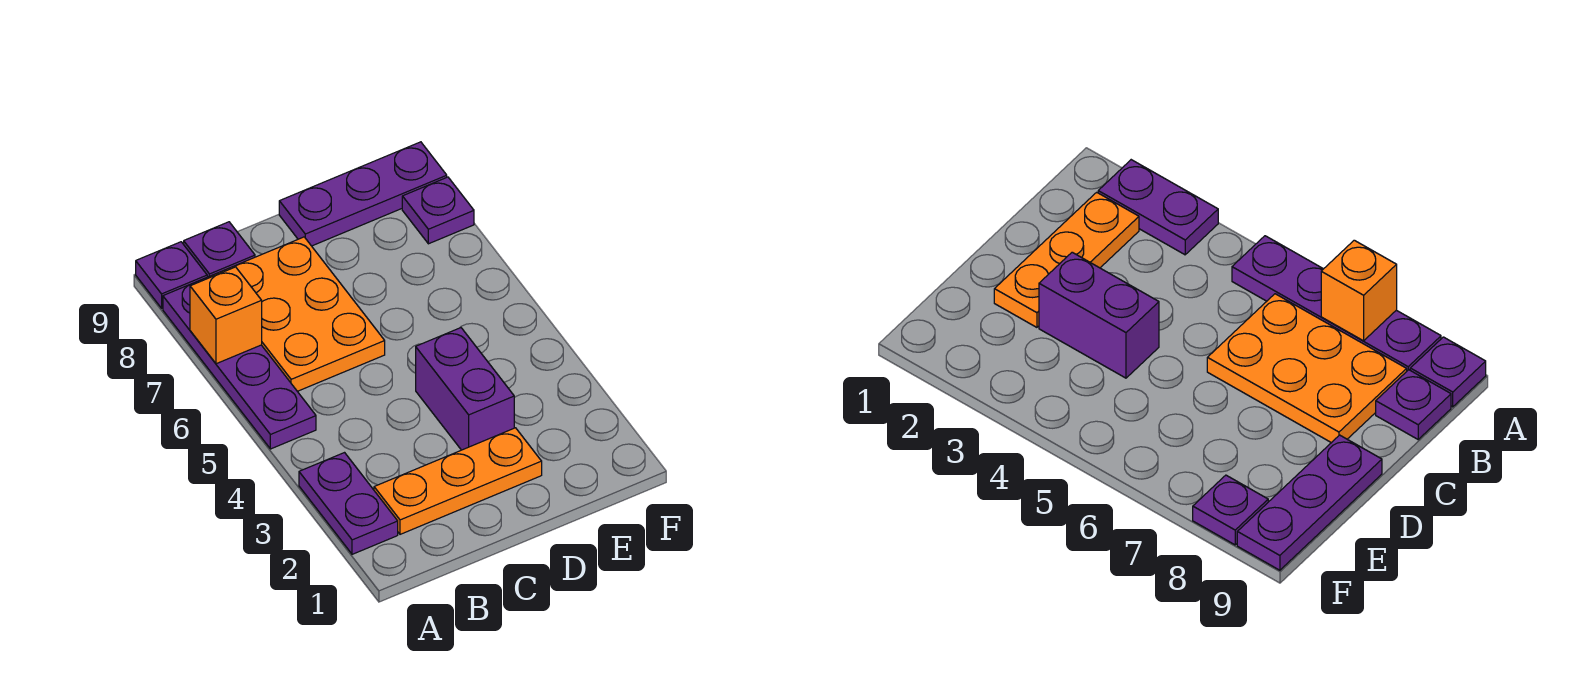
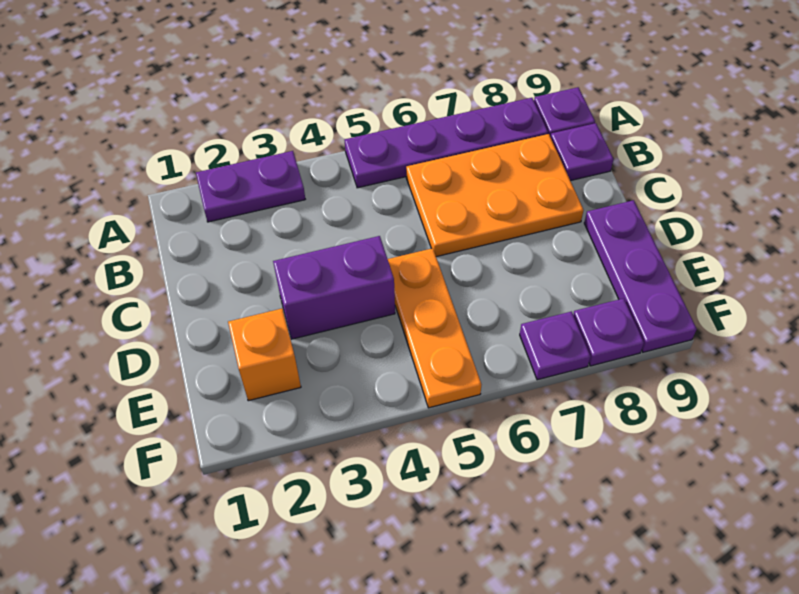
orange 1x1 brick [190,267,262,364] -> orange 1x1 brick moved to [228,309,301,401]
orange 1x3 plate [374,428,542,534] -> orange 1x3 plate moved to [388,248,481,408]
none -> purple 1x1 plate [520,312,591,380]

